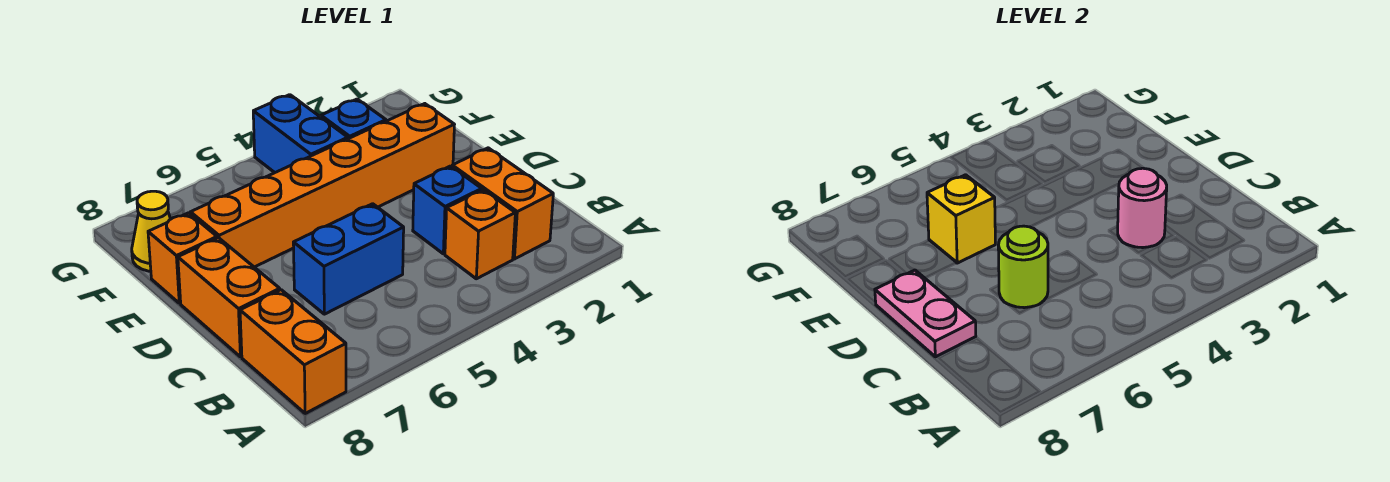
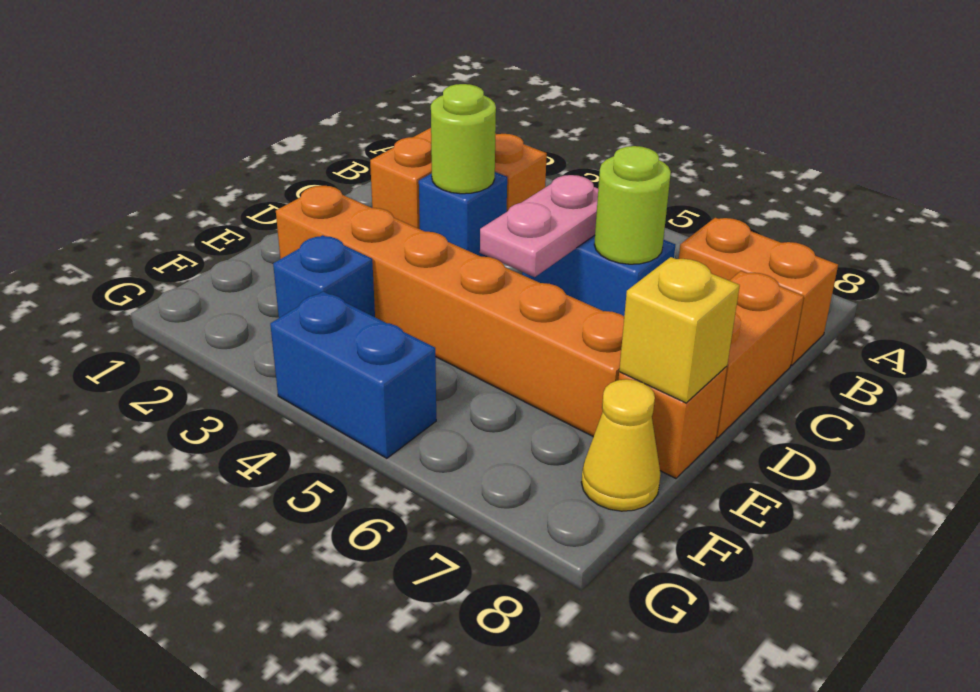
orange 1x2 brick [240,290,346,413] -> orange 1x2 brick turned to [679,218,838,365]
pink 1x1 round brick [1118,168,1167,248] -> lime 1x1 round brick [431,84,496,194]
pink 1x2 plate [875,270,976,357] -> pink 1x2 plate moved to [480,175,598,277]
yellow 1x1 brick [927,175,995,263] -> yellow 1x1 brick moved to [619,257,740,403]
blue 1x2 brick [253,95,348,173] -> blue 1x2 brick turned to [270,291,436,458]

